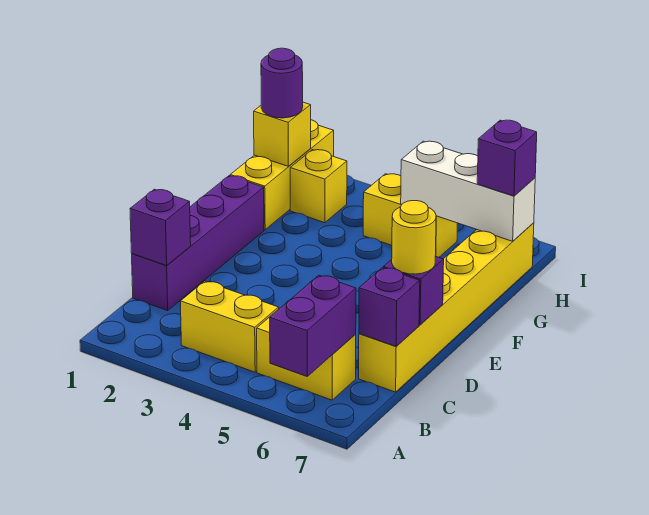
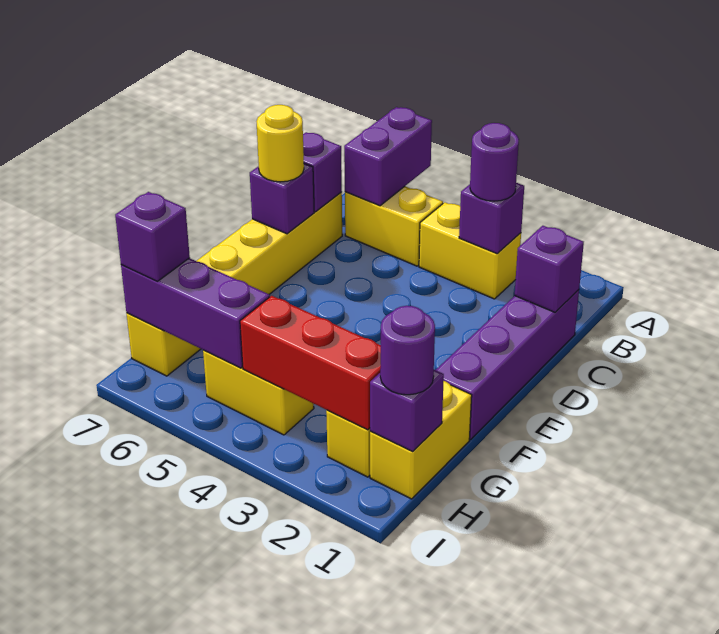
none -> purple 1x1 brick [459,183,524,254]
none -> purple 1x1 round brick [470,123,519,201]
yellow 1x3 brick [230,120,334,230] -> yellow 1x2 brick [370,381,472,499]
yellow 1x1 brick [254,102,311,166] -> purple 1x1 brick [370,370,444,451]
none -> red 1x3 brick [240,296,381,430]
white 1x3 brick [401,141,535,241] -> purple 1x3 brick [121,258,270,368]

